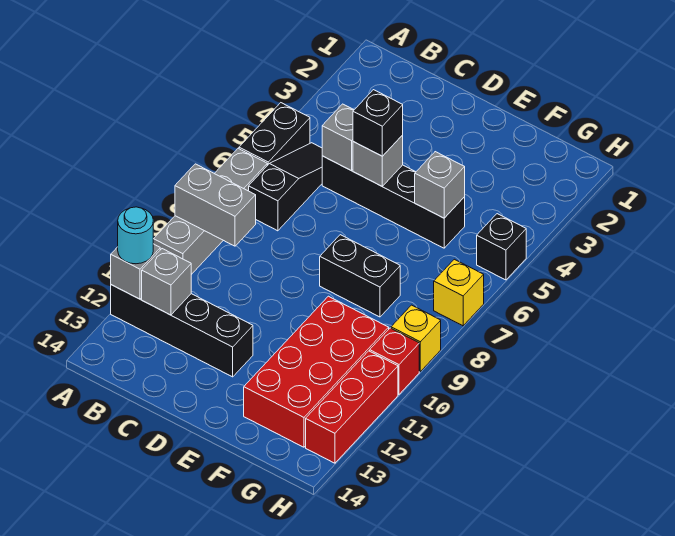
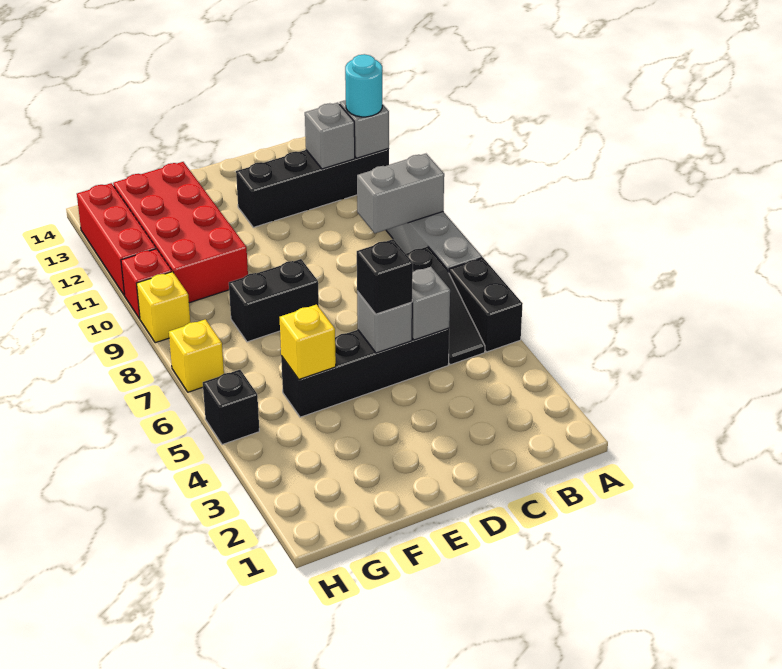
grey 1x1 brick [415,152,465,218] -> yellow 1x1 brick [279,305,336,379]

